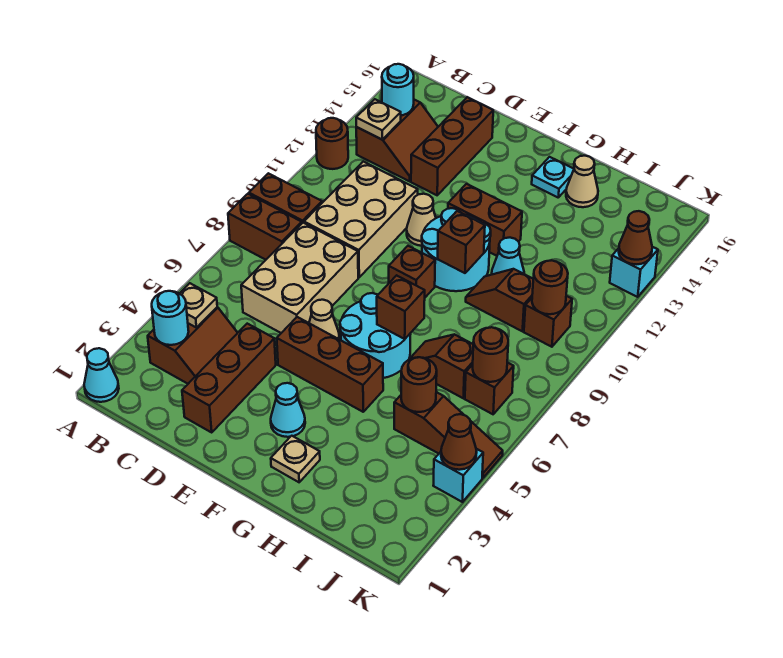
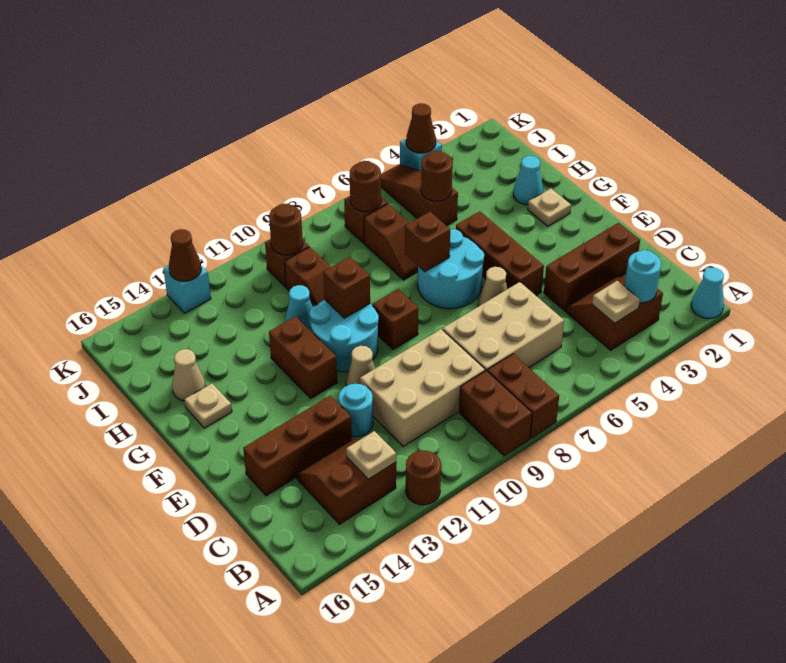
cyan 1x1 round brick [382,64,414,115] -> cyan 1x1 round brick moved to [339,384,373,437]
cyan 1x1 cone [271,383,305,437] -> cyan 1x1 cone moved to [513,156,543,205]
cyan 1x1 plate [532,157,574,197] -> tan 1x1 plate [184,384,232,428]

